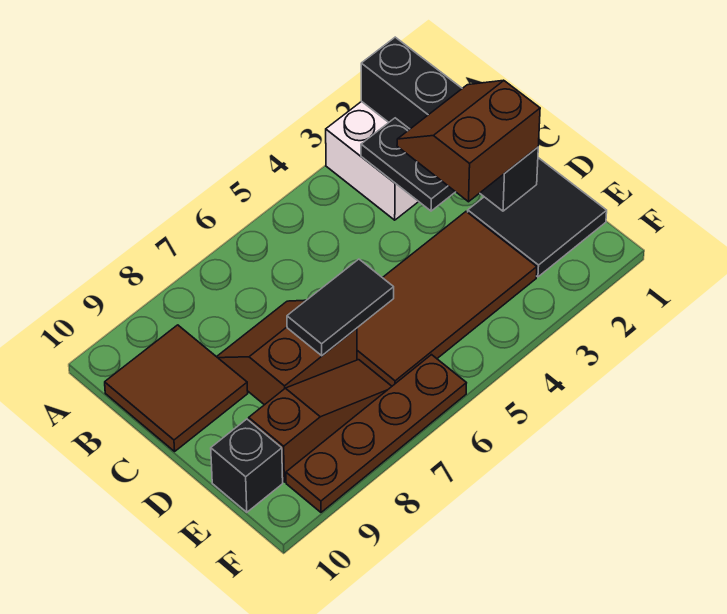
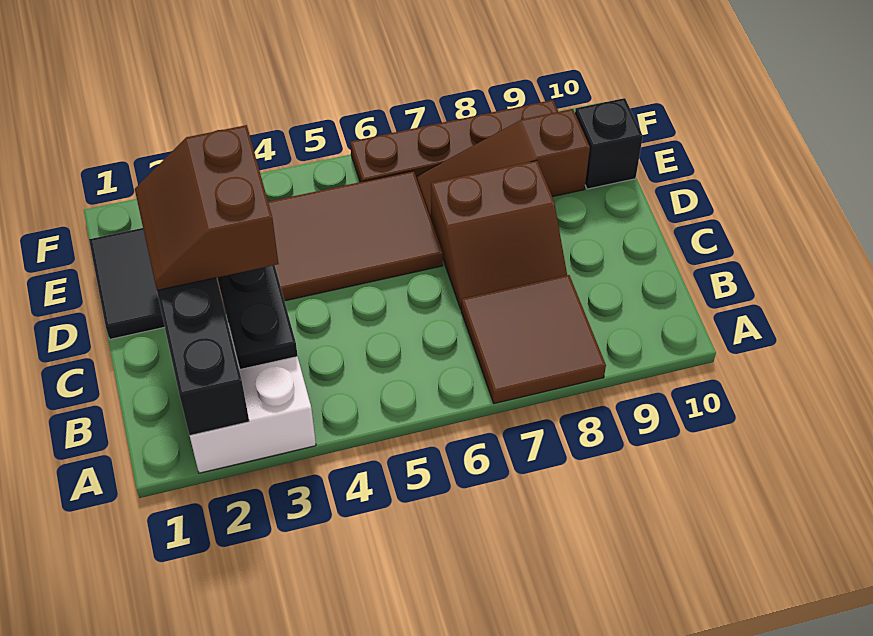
brown 2x2 tile [105,325,248,451] -> brown 2x2 tile moved to [461,275,606,404]
brown 2x2 slope [397,80,540,202] -> brown 2x2 slope turned to [135,125,279,290]
black 1x2 tile [287,259,394,356] -> none

